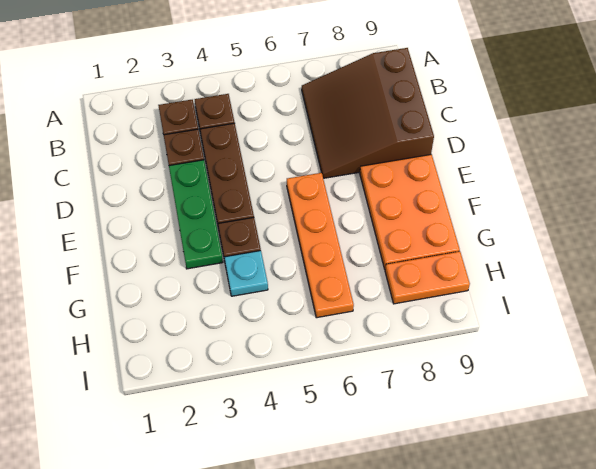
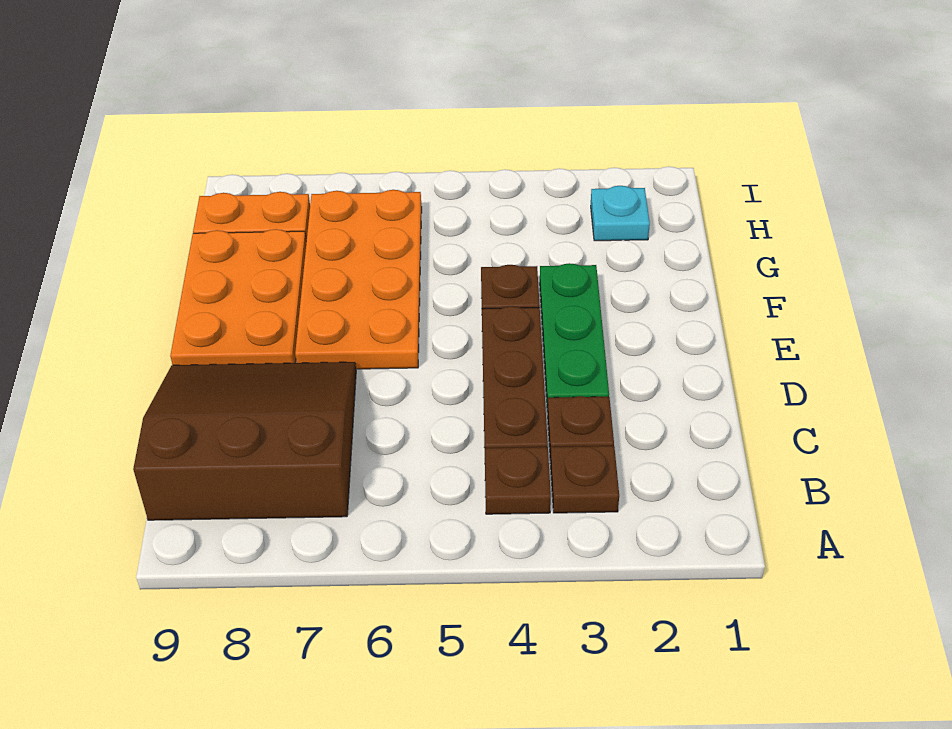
brown 3x3 slope [302,48,434,178] -> brown 3x3 slope turned to [133,362,356,520]
orange 1x4 plate [287,173,354,318] -> orange 2x4 plate [295,190,422,369]
cyan 1x1 plate [224,251,268,296] -> cyan 1x1 plate moved to [591,186,650,241]

